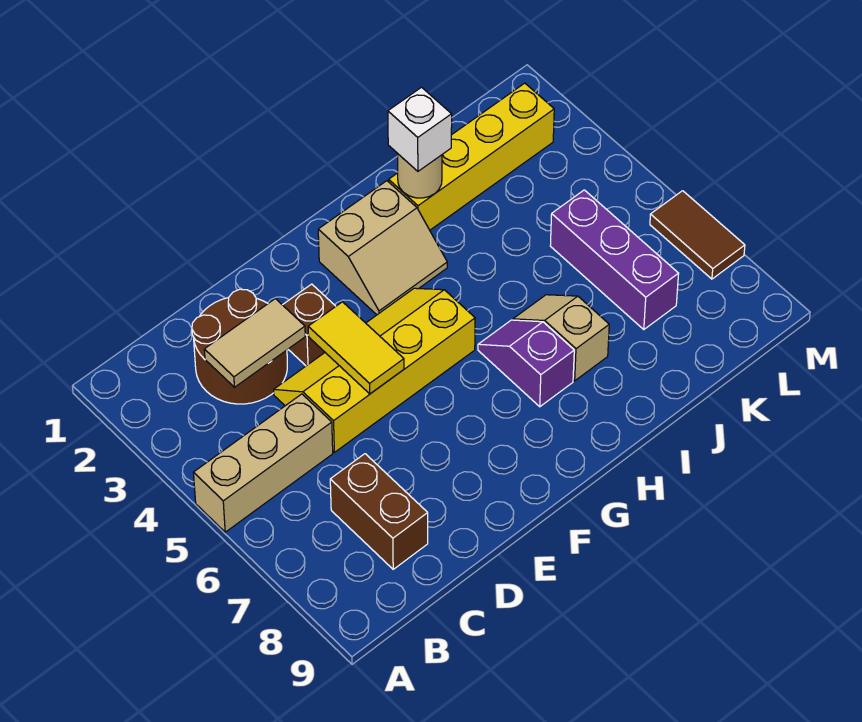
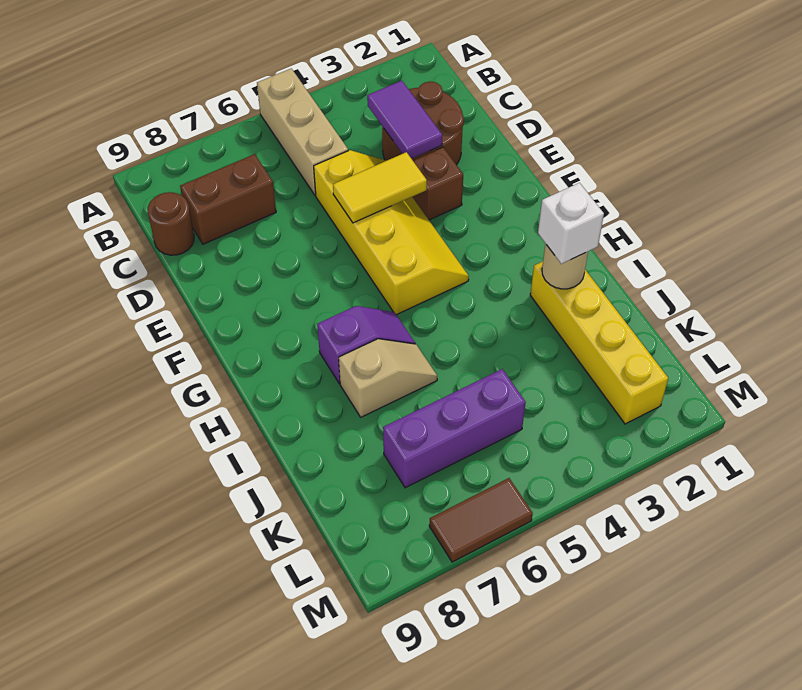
tan 1x2 tile [204,299,305,387] -> purple 1x2 tile [367,81,442,159]
none -> brown 1x1 round brick [148,192,194,255]
tan 2x2 slope [318,181,447,315] -> none

